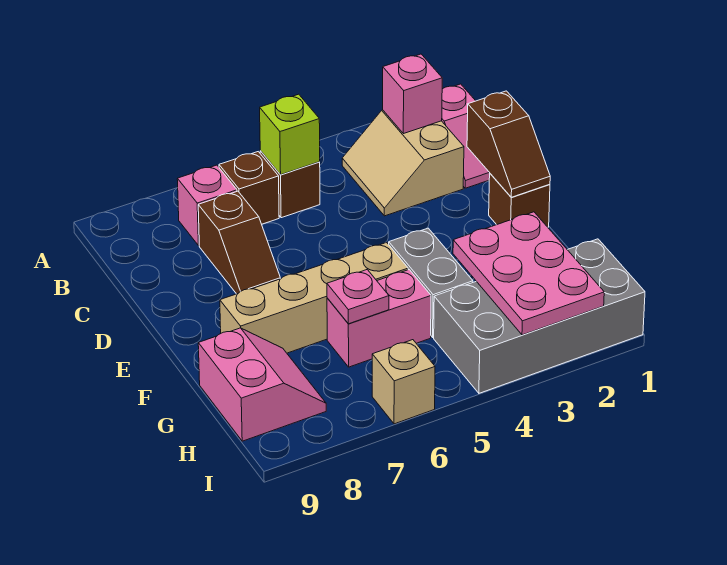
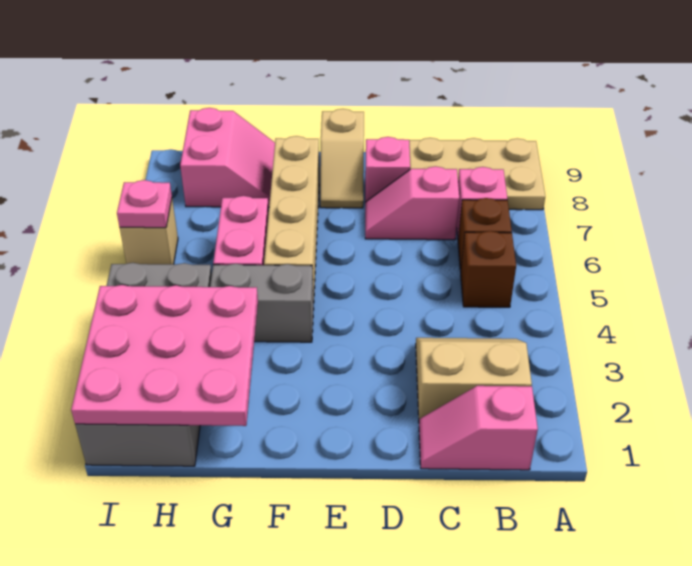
none -> tan 2x3 plate [409,138,545,210]
pink 1x1 brick [383,54,442,134] -> pink 1x1 brick moved to [365,137,410,202]
lime 1x1 brick [260,94,320,175] -> none
brown 1x2 slope [198,191,280,294] -> pink 1x2 slope [365,166,459,240]
brown 1x2 slope [467,91,550,197] -> none
brown 1x1 brick [489,174,550,227] -> none
none -> tan 1x2 slope [320,109,364,208]
pink 2x3 plate [453,212,604,335] -> pink 3x3 plate [71,285,258,426]
pink 1x1 plate [327,270,389,324] -> pink 1x1 plate moved to [117,180,172,228]
pink 2x2 slope [198,328,326,441] -> pink 2x2 slope turned to [180,108,275,207]

